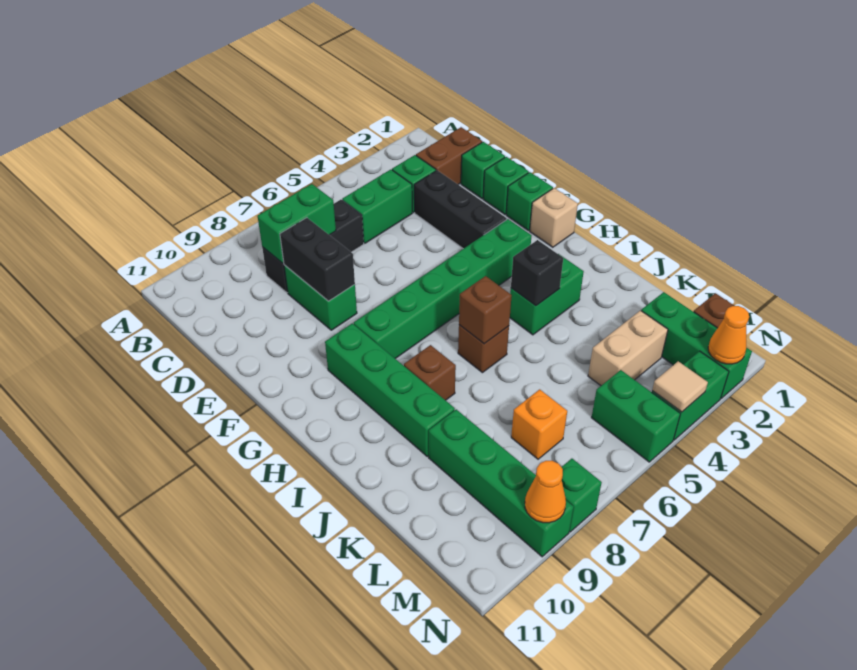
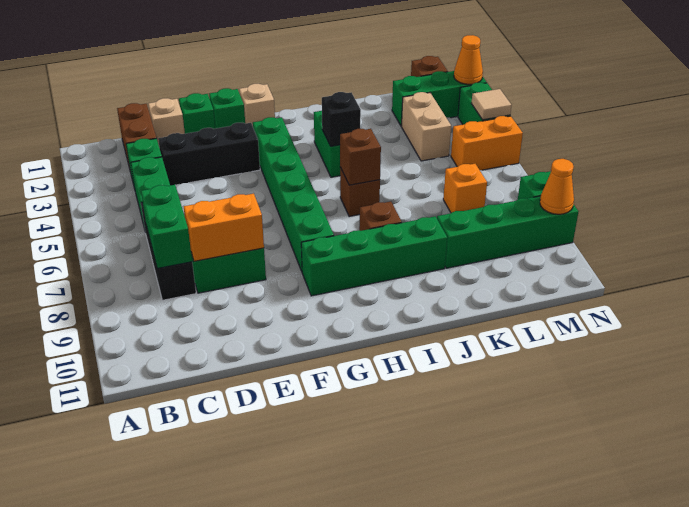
green 1x1 brick [461,142,505,199] -> tan 1x1 brick [148,98,185,145]
black 1x2 brick [280,218,355,301] -> orange 1x2 brick [184,194,264,261]
green 1x2 brick [592,370,680,462] -> orange 1x2 brick [451,116,523,170]

